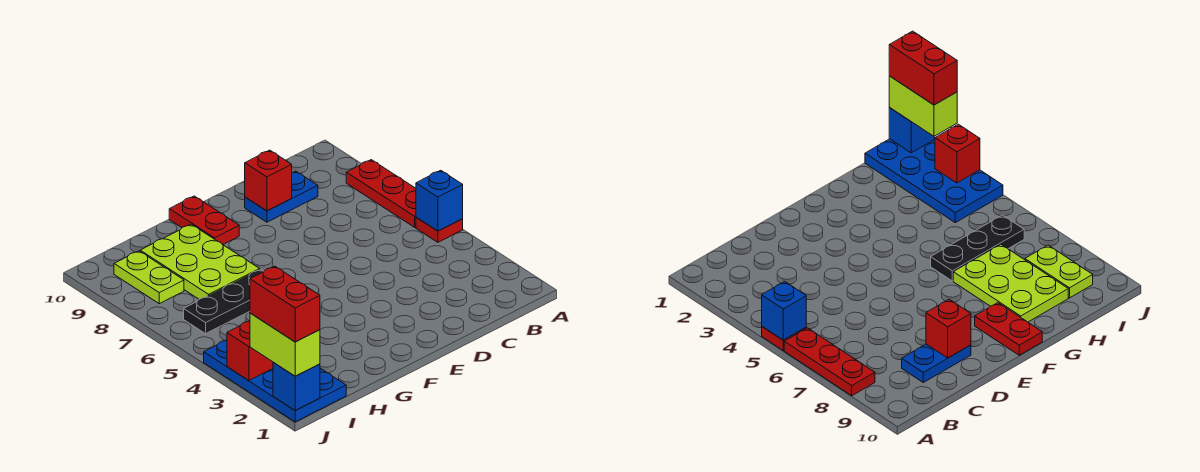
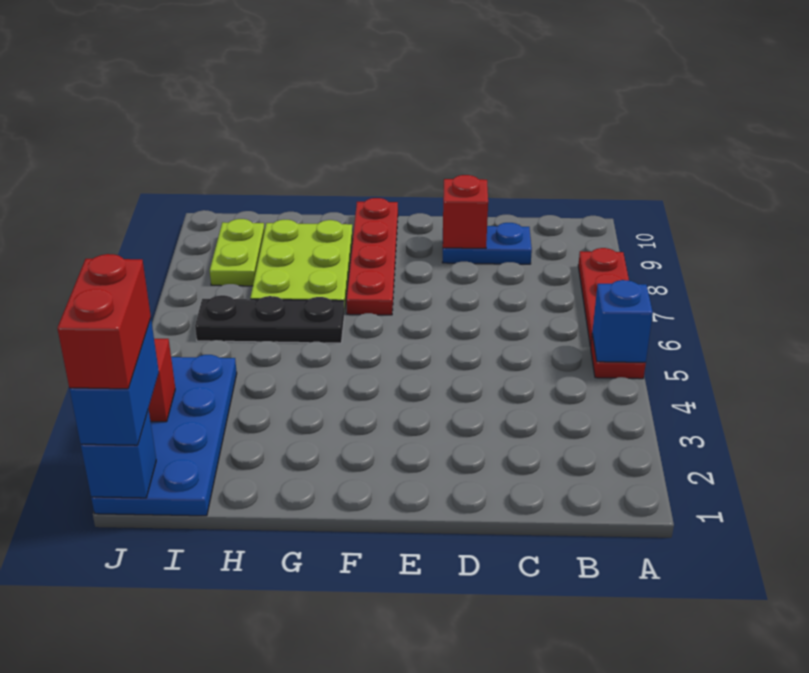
red 1x2 plate [169,196,239,245] -> red 1x4 plate [346,198,398,315]
lime 1x2 brick [250,313,320,376] -> blue 1x2 brick [69,319,159,445]

